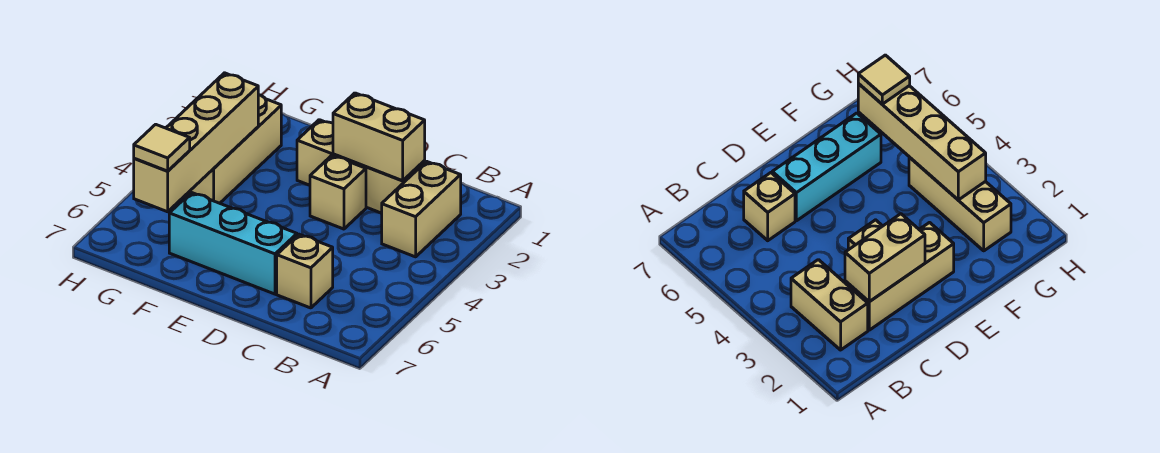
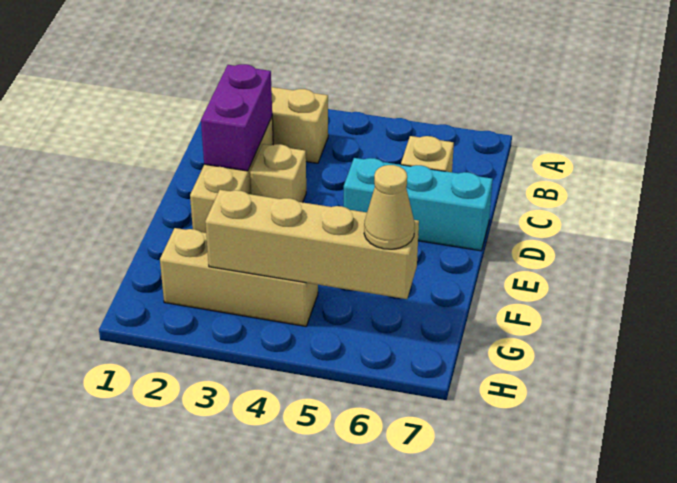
tan 1x2 brick [333,93,425,181] -> purple 1x2 brick [201,64,272,171]
cyan 1x3 brick [169,192,297,294] -> cyan 1x3 brick turned to [344,158,493,251]
tan 1x1 tile [134,124,190,171] -> tan 1x1 cone [364,165,415,249]

